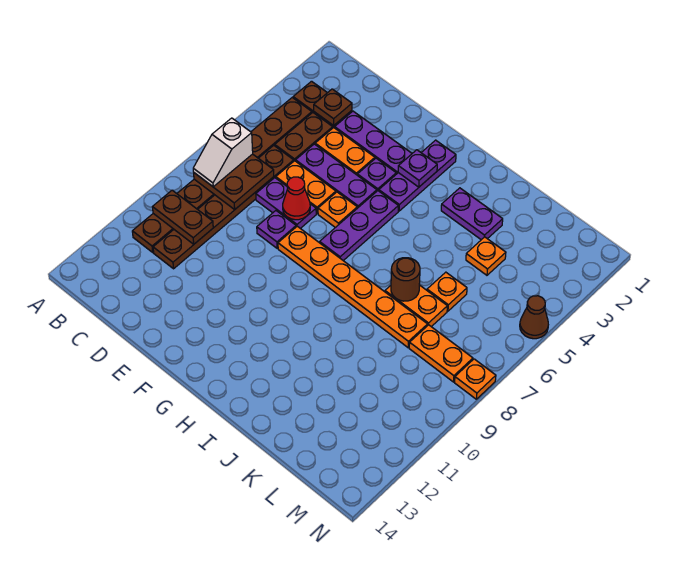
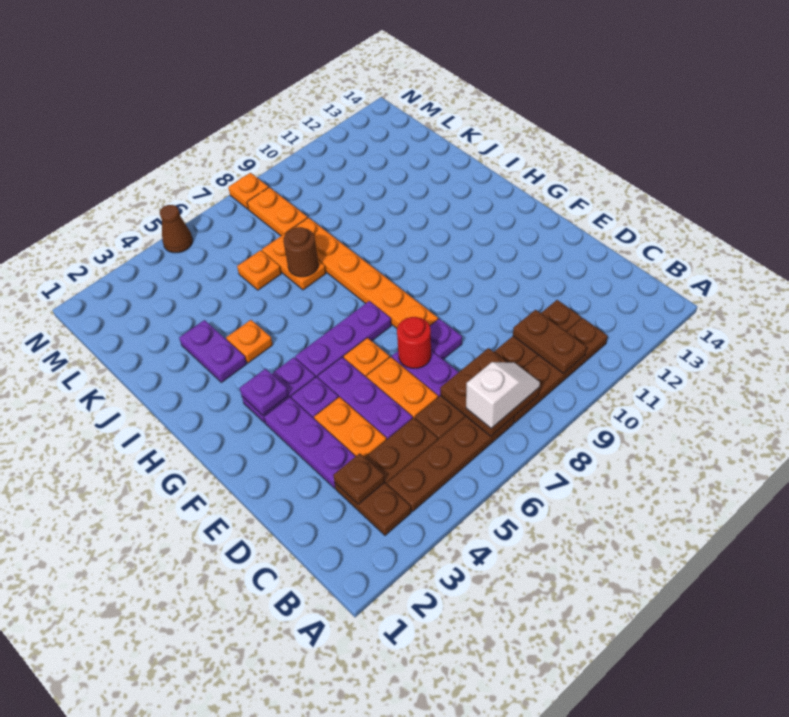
red 1x1 cone [283,177,310,220] -> red 1x1 round brick [397,317,431,368]
purple 1x3 plate [379,140,456,211] -> purple 1x2 plate [242,357,315,423]
orange 1x1 plate [466,237,506,275] -> orange 1x1 plate moved to [226,320,273,363]

